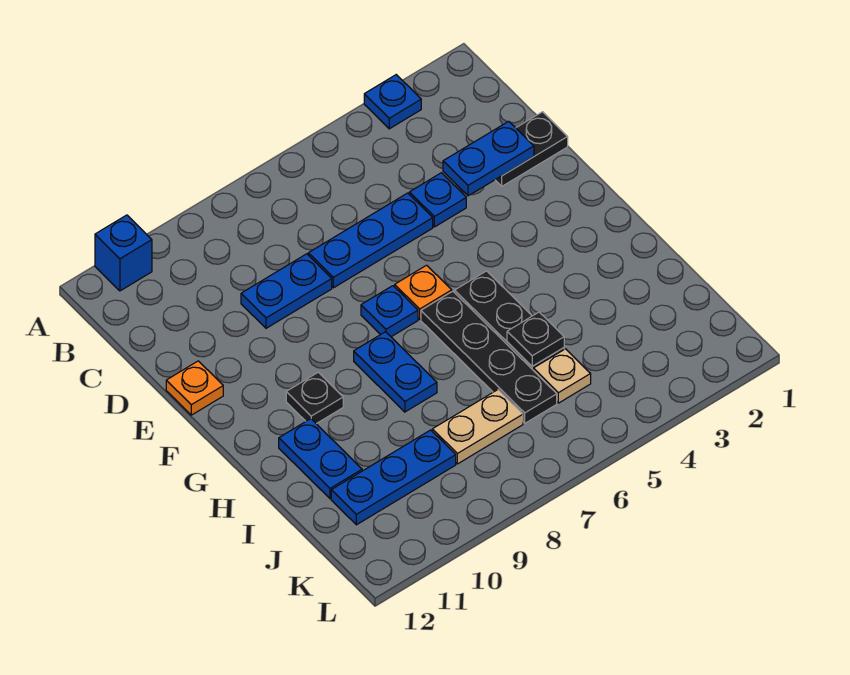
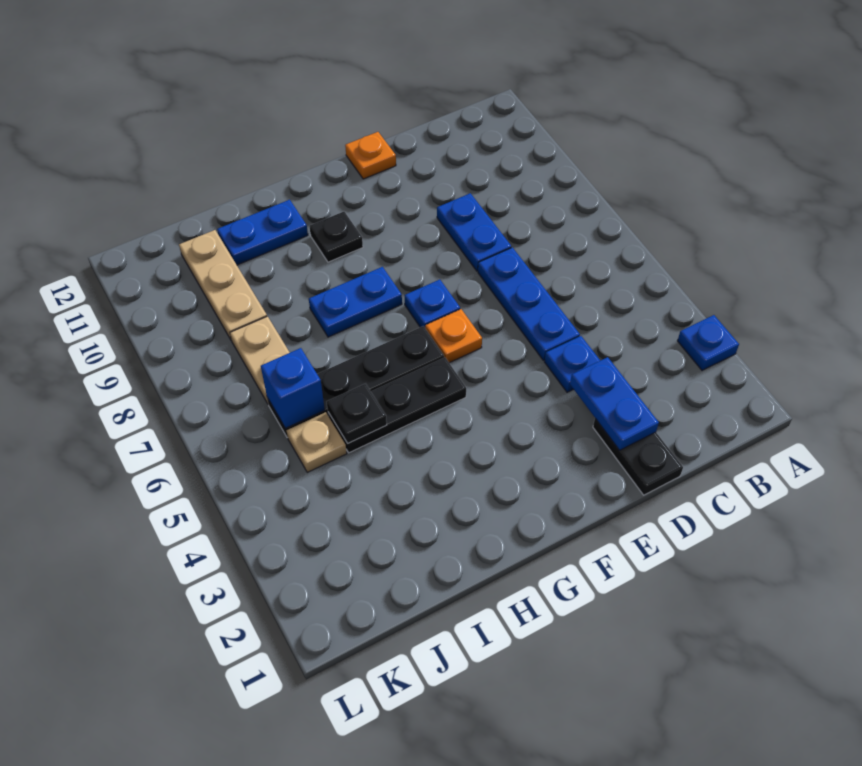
blue 1x1 brick [95,215,152,291] -> blue 1x1 brick moved to [261,348,325,428]
blue 1x3 plate [331,430,456,525] -> tan 1x3 plate [179,230,267,341]

